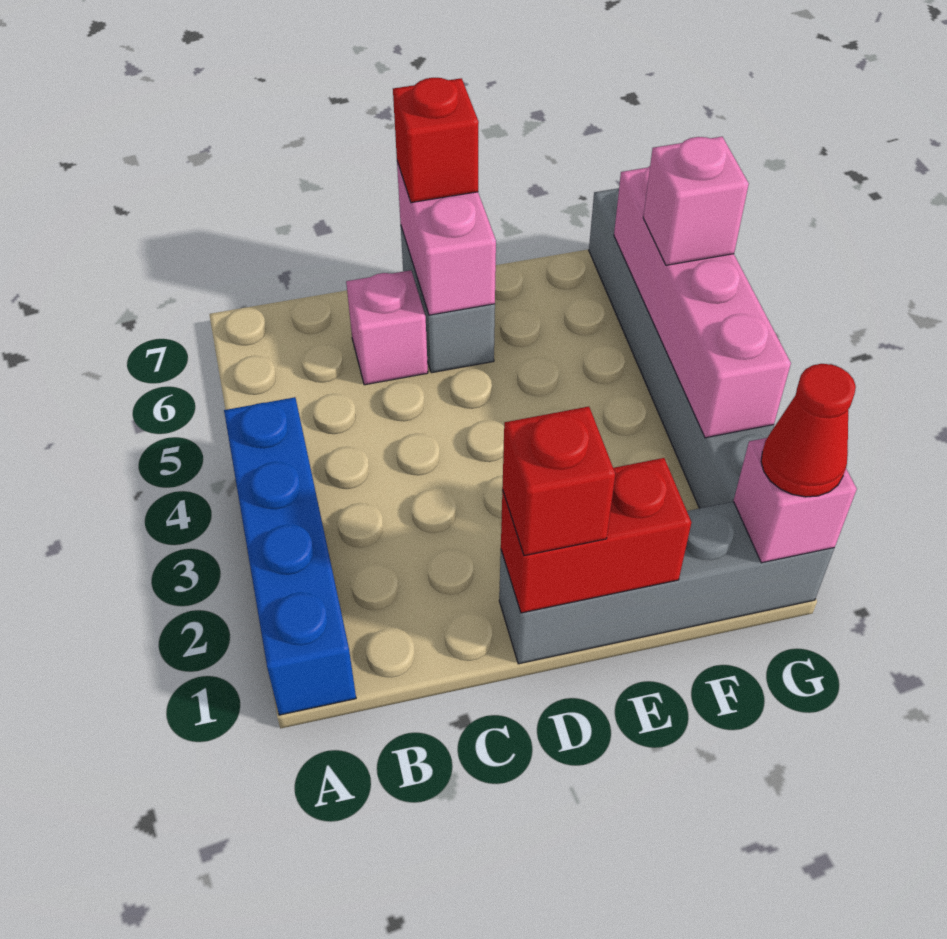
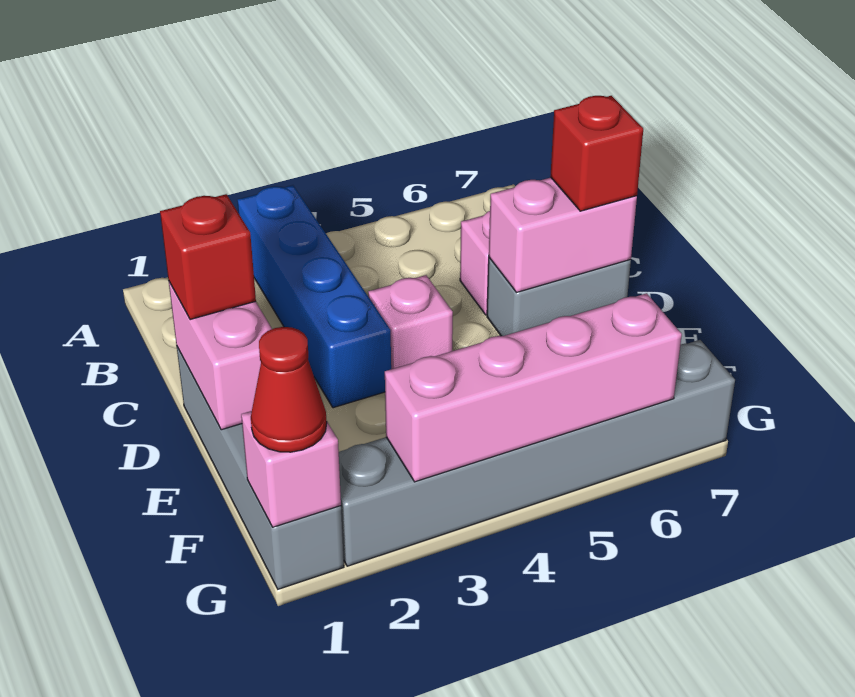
blue 1x4 brick [224,397,356,715] -> blue 1x4 brick turned to [237,185,391,408]
red 1x2 brick [501,458,691,613] -> pink 1x2 brick [169,282,272,430]
pink 1x1 brick [643,137,749,265] -> pink 1x1 brick moved to [368,275,453,369]

